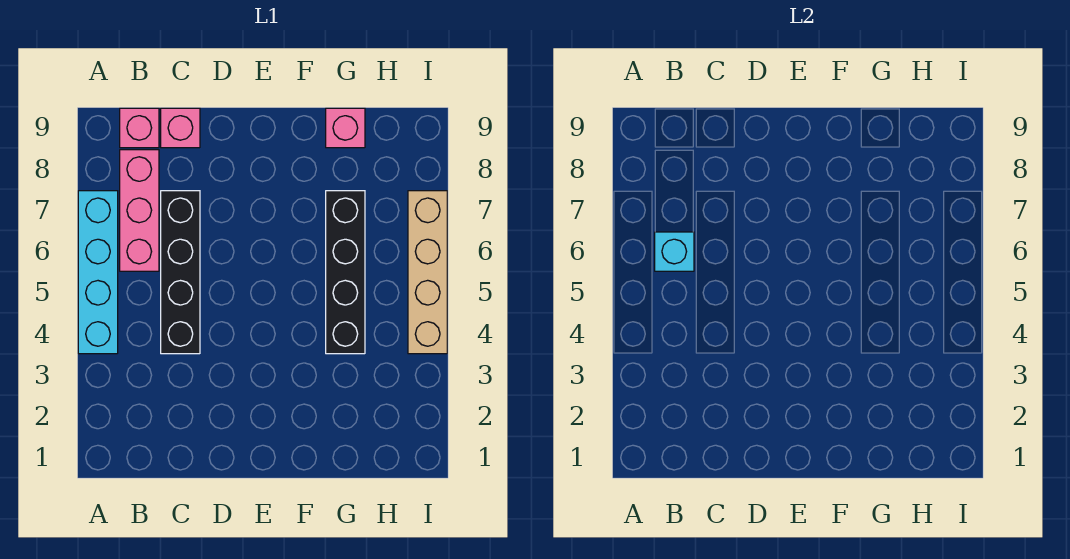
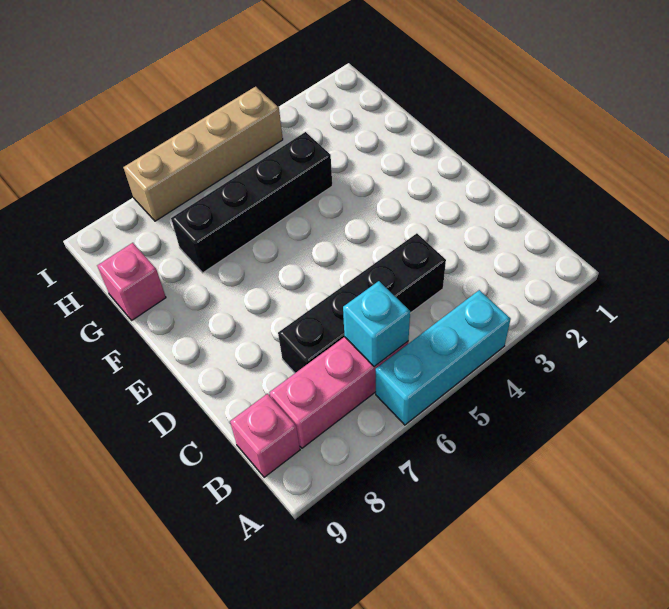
cyan 1x4 brick [78,191,118,354] -> cyan 1x3 brick [376,290,511,425]
pink 1x1 brick [161,108,200,148] -> none

